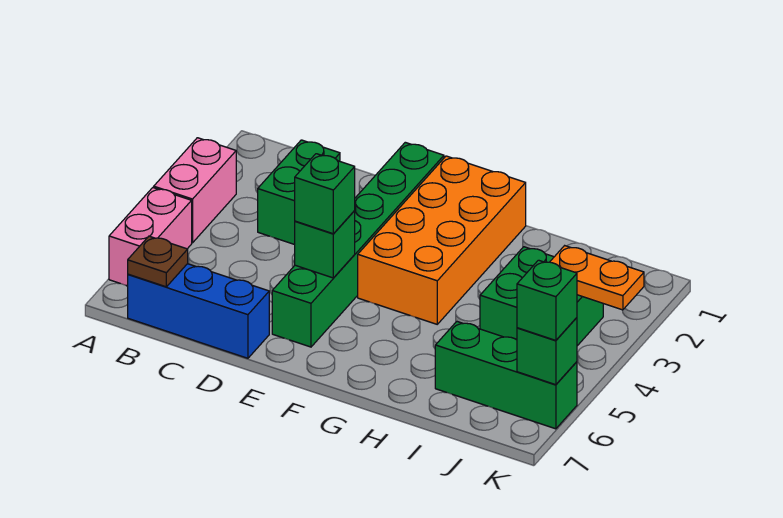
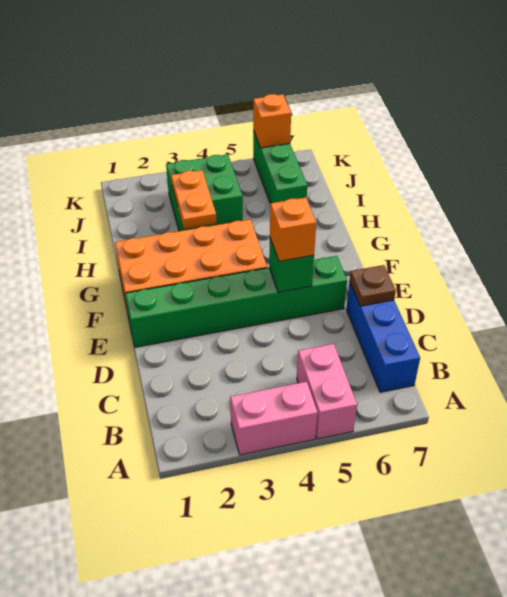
pink 1x2 brick [109,188,192,286] -> pink 1x2 brick turned to [297,344,357,439]
brown 1x1 plate [128,236,188,287] -> brown 1x1 plate moved to [350,265,396,306]
green 1x2 brick [258,140,340,245] -> none
green 1x1 brick [295,154,355,234] -> orange 1x1 brick [270,198,316,261]
orange 1x2 plate [550,246,644,310] -> orange 1x2 plate moved to [171,170,217,229]
green 1x1 brick [517,318,577,385] -> orange 1x1 brick [253,94,291,148]
green 1x1 brick [517,260,577,340] -> none

